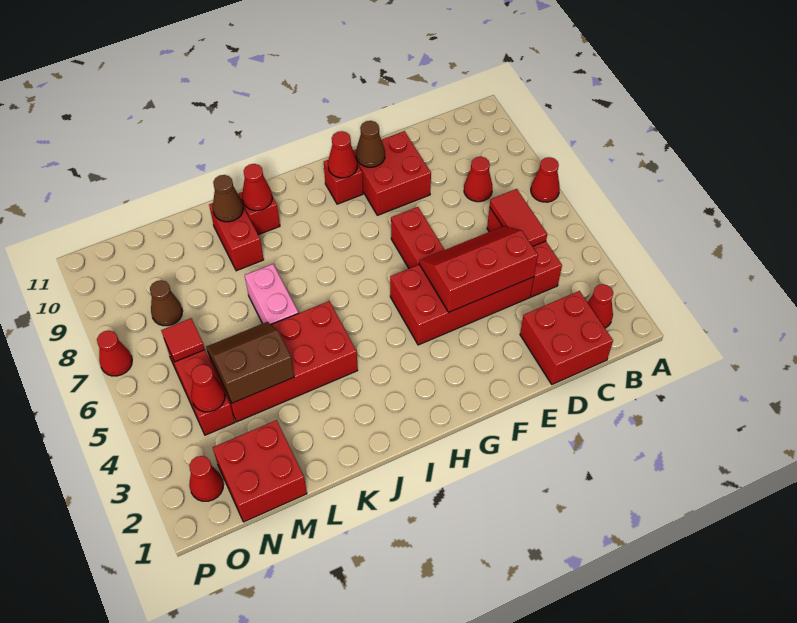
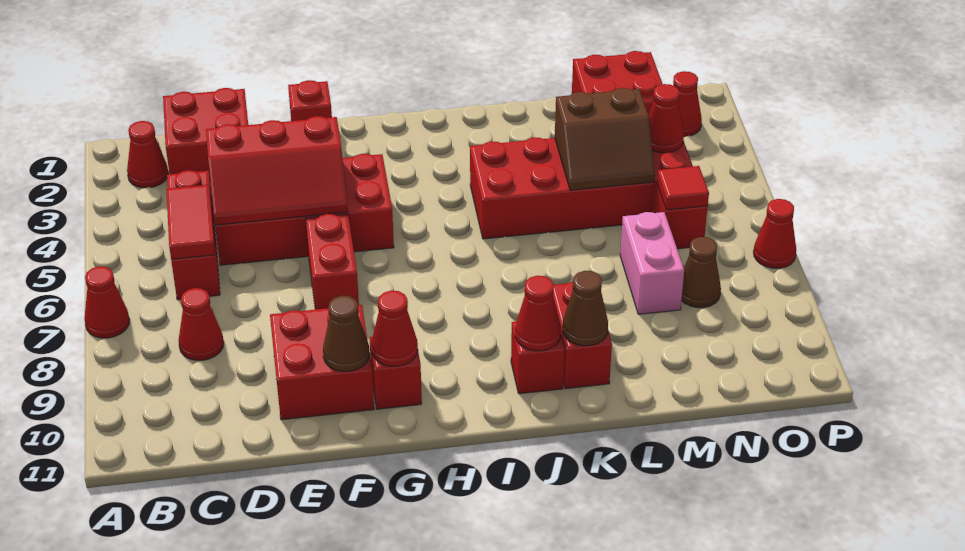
none -> red 1x1 brick [288,80,332,121]
pink 1x2 brick [245,264,298,324] -> pink 1x2 brick moved to [620,212,684,314]

